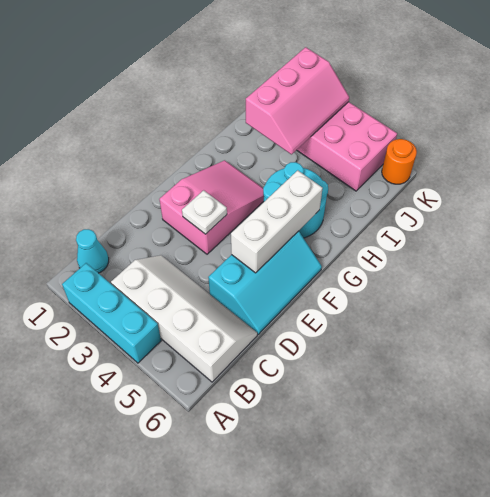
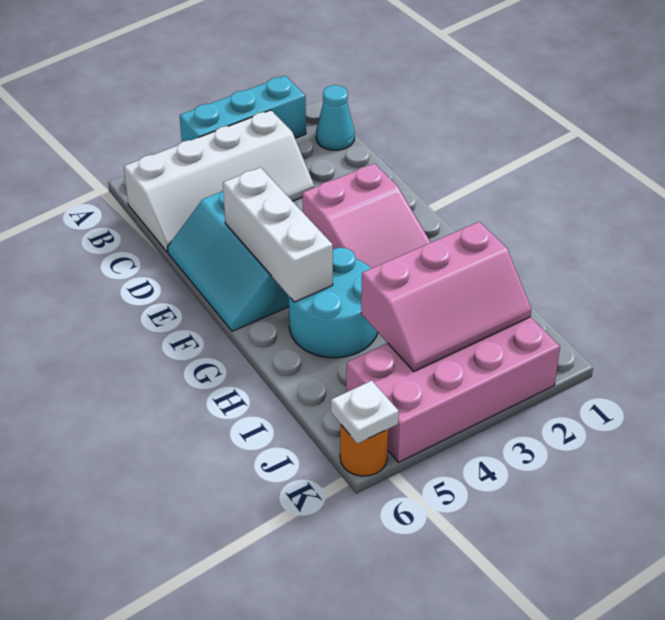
white 1x1 plate [182,190,227,234] -> white 1x1 plate moved to [331,381,399,444]
pink 2x3 slope [246,47,349,154] -> pink 2x3 slope turned to [361,222,532,371]

